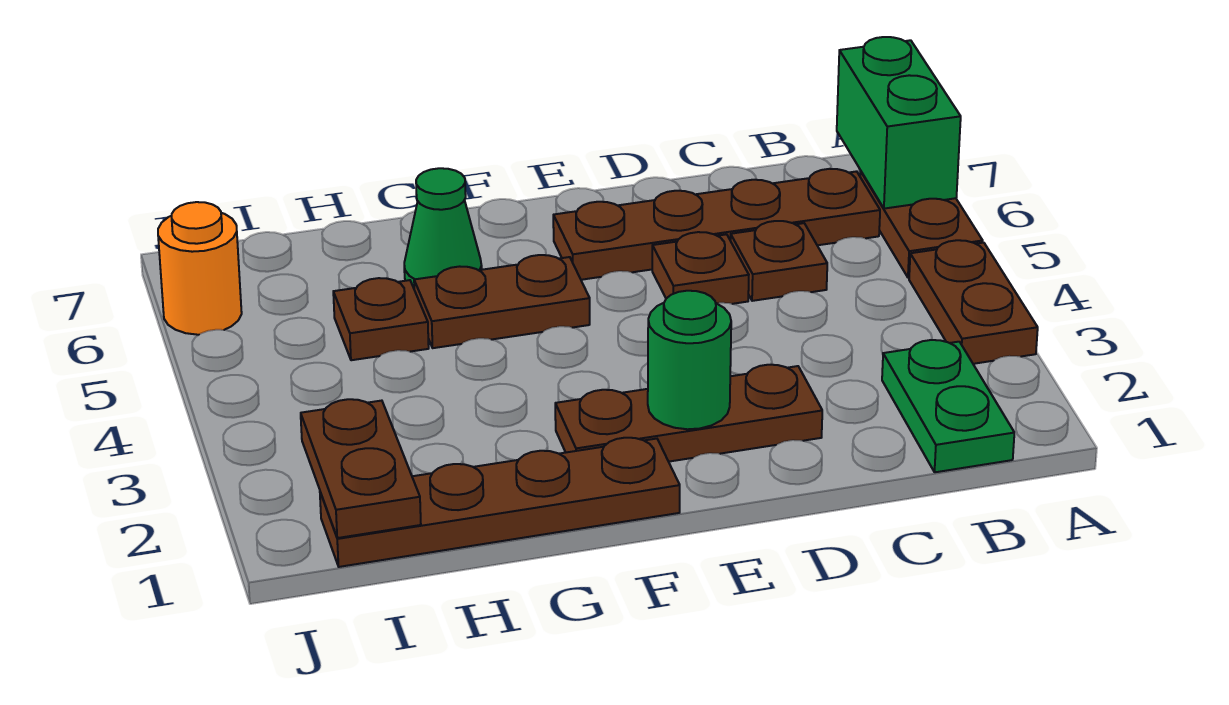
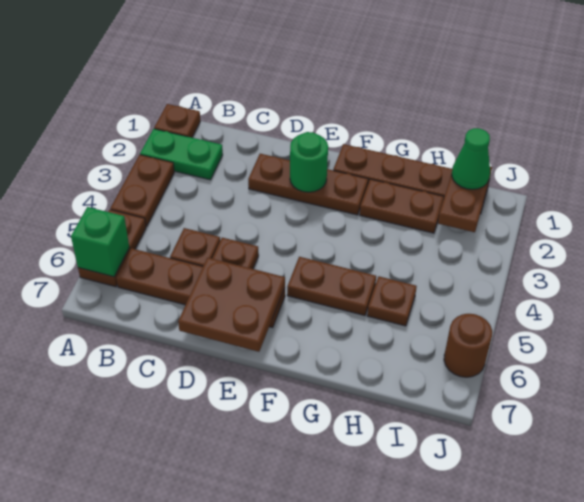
none -> brown 1x1 plate [154,104,200,138]
green 1x2 brick [837,37,961,209] -> green 1x1 brick [71,207,129,277]
green 1x2 plate [882,340,1014,472] -> green 1x2 plate turned to [140,129,223,180]
none -> brown 2x2 plate [178,258,285,352]
none -> brown 1x2 plate [360,179,444,233]
green 1x1 cone [404,168,482,288] -> green 1x1 cone moved to [452,128,490,189]
orange 1x1 round brick [158,202,242,335] -> brown 1x1 round brick [444,314,492,377]

